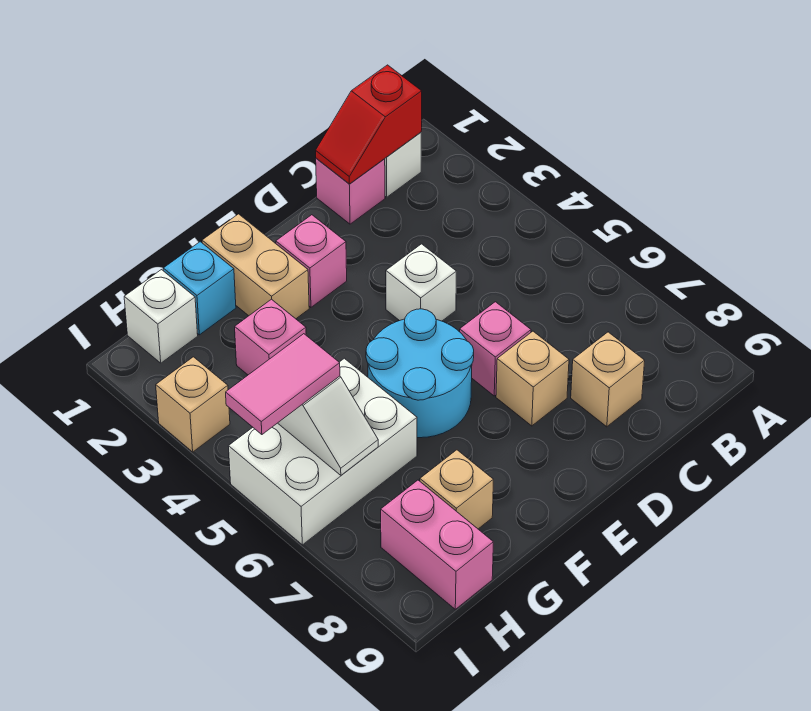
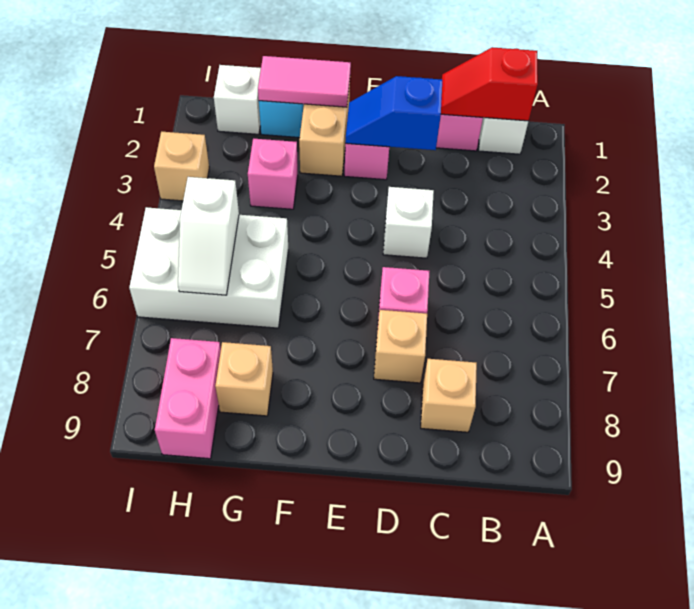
none -> blue 1x2 slope [345,76,442,150]
cyan 2x2 round brick [366,309,474,438] -> none
pink 1x2 tile [226,334,340,435] -> pink 1x2 tile moved to [258,56,351,107]

